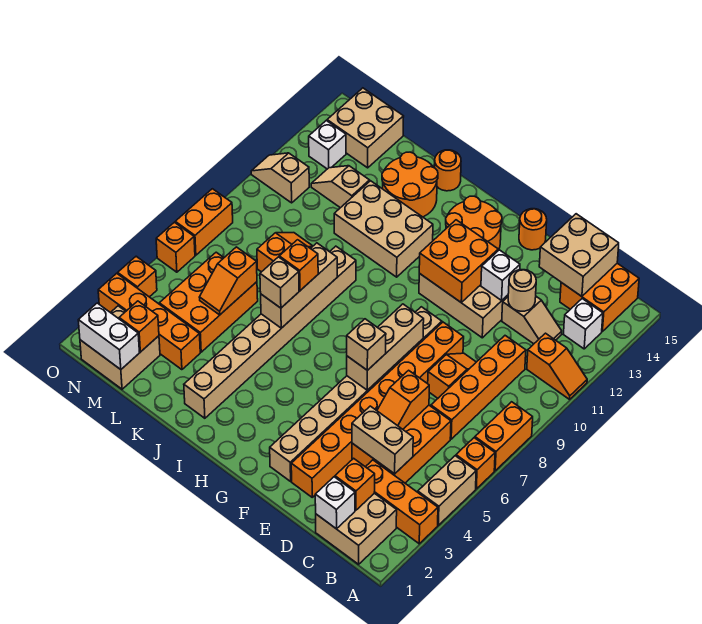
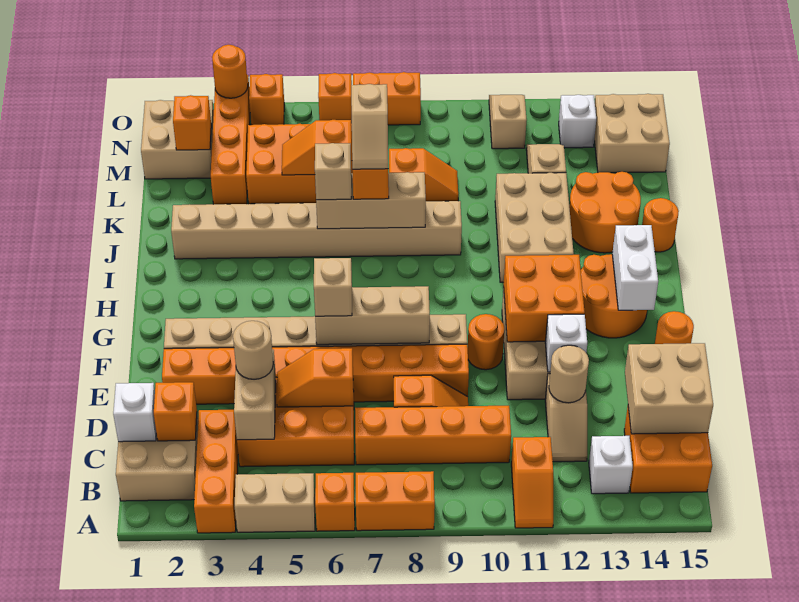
none -> tan 1x1 round brick [233,321,273,379]
none -> orange 1x1 round brick [468,314,504,370]
none -> tan 1x2 slope [351,84,388,169]
white 1x2 brick [78,303,139,370] -> white 1x2 brick moved to [612,225,658,310]
none -> orange 1x1 round brick [212,45,248,98]

